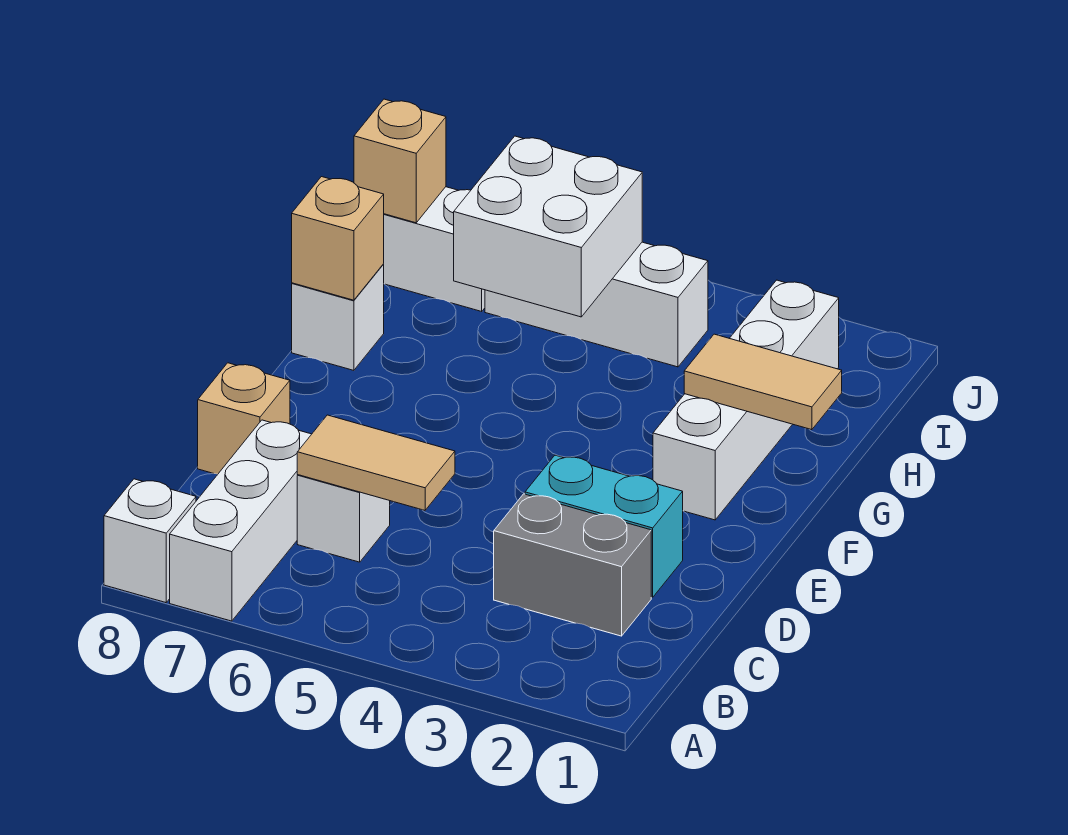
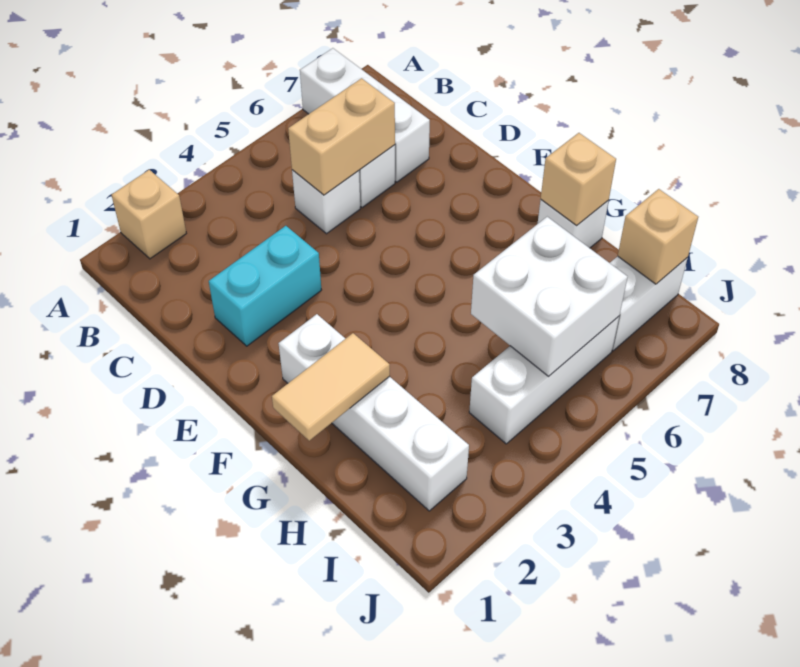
white 1x1 brick [104,479,196,603] -> white 1x1 brick moved to [292,170,360,234]
grey 1x2 brick [494,494,651,636] -> none
tan 1x2 tile [297,415,455,510] -> tan 1x2 brick [288,78,395,195]
tan 1x1 brick [198,363,290,474] -> tan 1x1 brick moved to [112,170,186,259]

